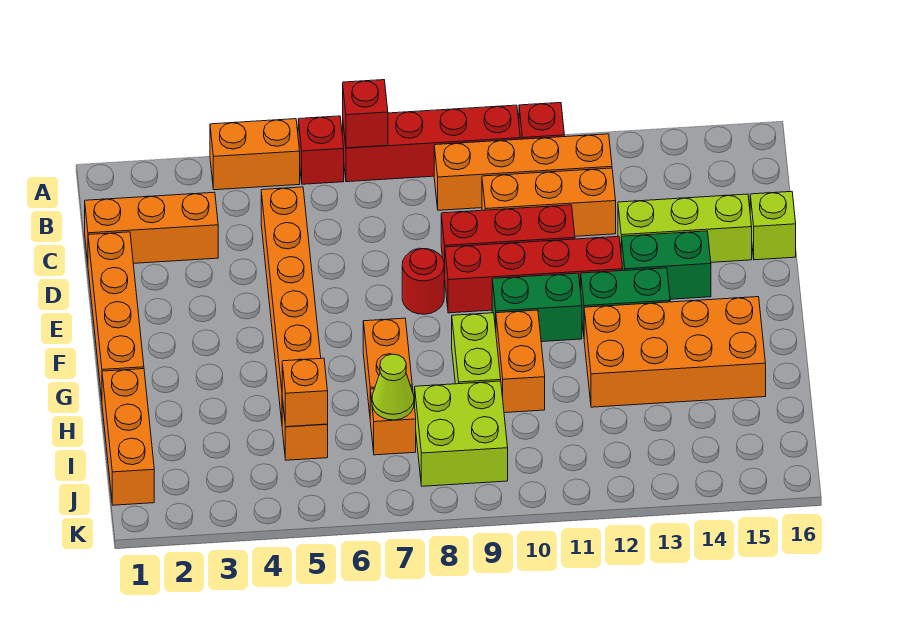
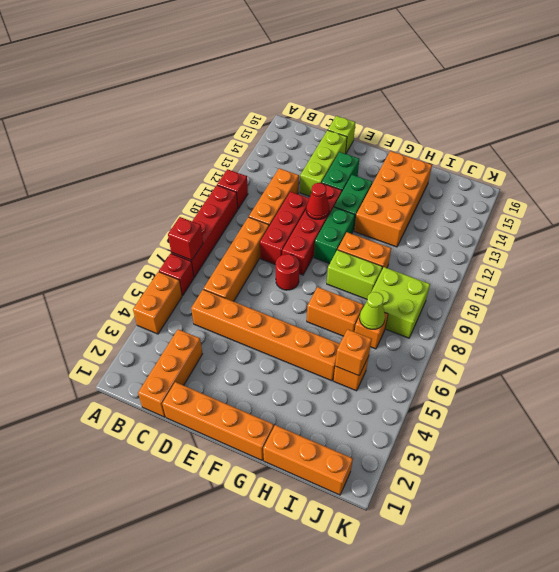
orange 1x4 brick [434,134,612,210] -> orange 1x4 brick moved to [204,217,269,302]
none -> red 1x1 cone [306,183,329,219]

